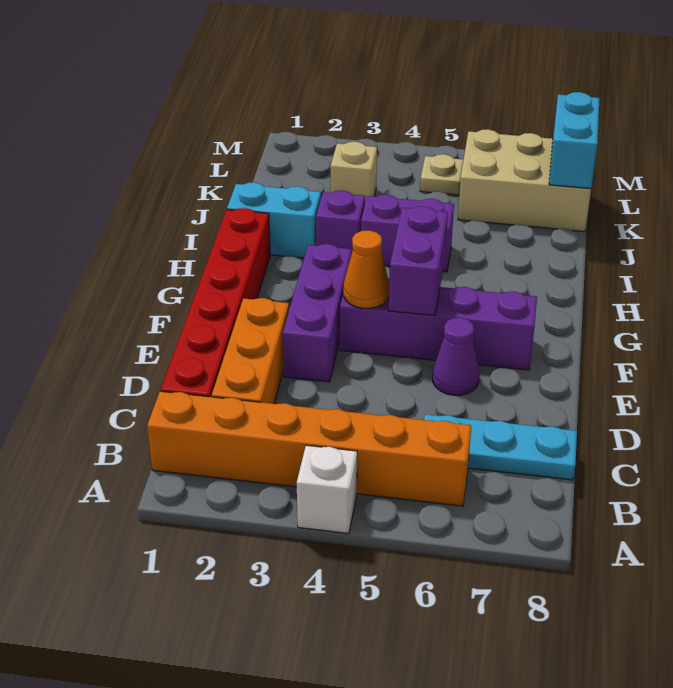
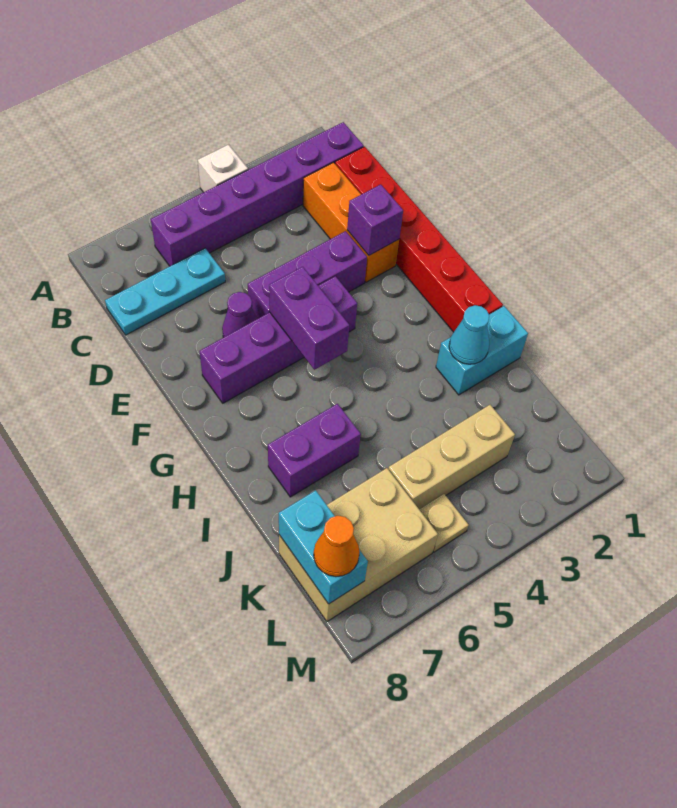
orange 1x6 brick [147,391,471,506] -> purple 1x6 brick [151,122,364,266]
purple 1x3 brick [283,244,352,382] -> purple 1x3 brick turned to [248,231,367,319]
orange 1x1 cone [343,230,389,308] -> orange 1x1 cone moved to [314,516,360,577]
none -> cyan 1x1 cone [449,305,489,364]
purple 1x1 brick [316,190,365,251] -> purple 1x1 brick moved to [347,184,403,255]
purple 1x2 brick [361,194,454,272] -> purple 1x2 brick moved to [268,404,361,497]
tan 1x1 brick [330,142,377,202] -> tan 1x3 brick [388,405,515,509]

